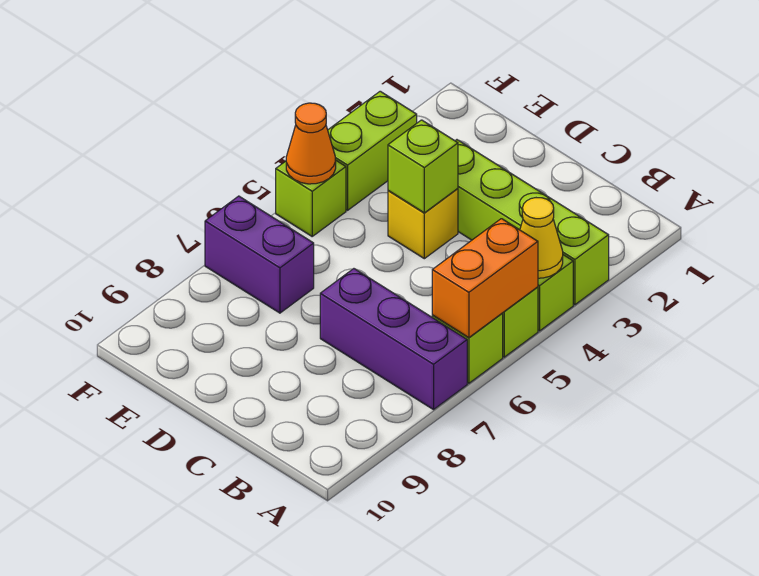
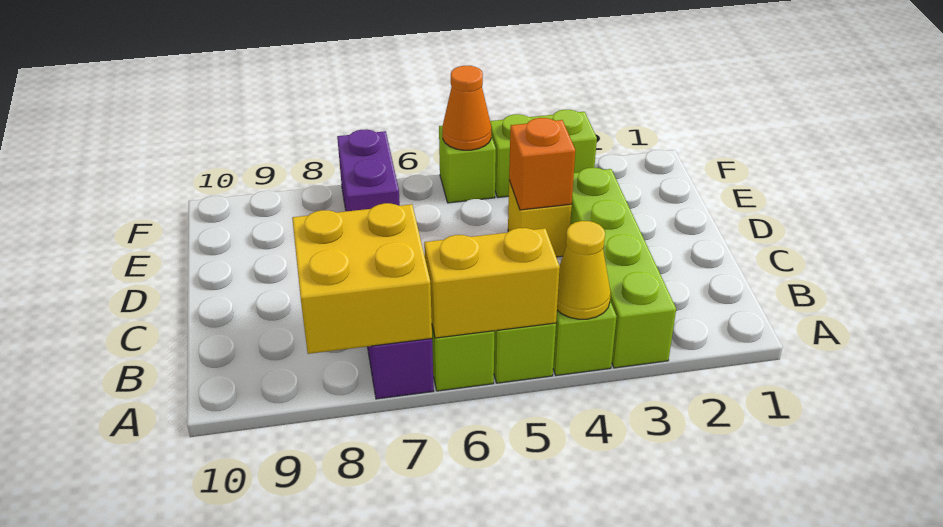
orange 1x2 brick [432,219,538,338] -> yellow 1x2 brick [424,228,560,338]
none -> yellow 2x2 brick [292,203,432,354]
lime 1x1 brick [388,120,458,213] -> orange 1x1 brick [509,118,575,210]

